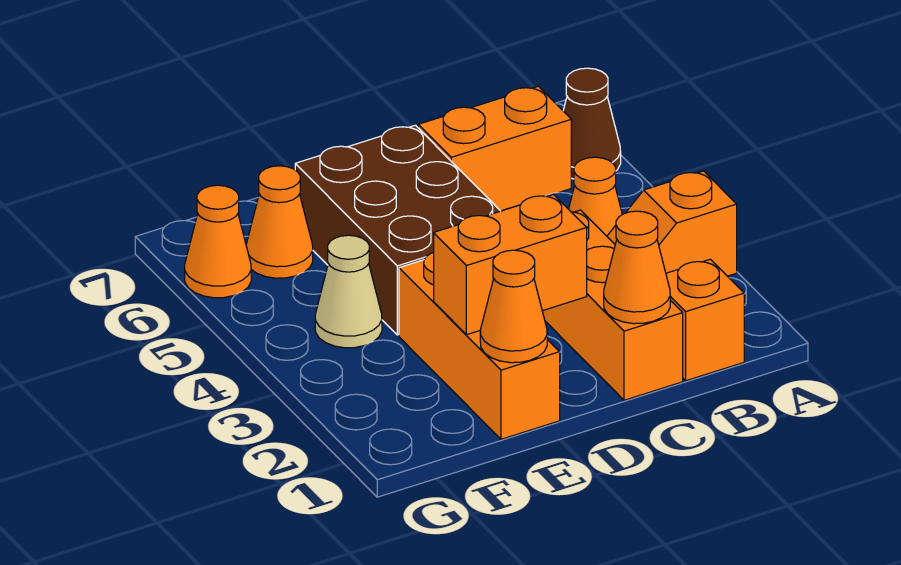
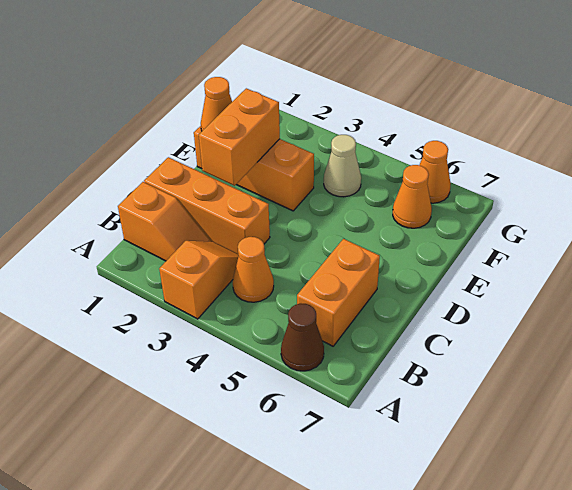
orange 1x1 cone [604,211,670,324] -> none
brown 2x3 brick [295,125,500,335] -> none

